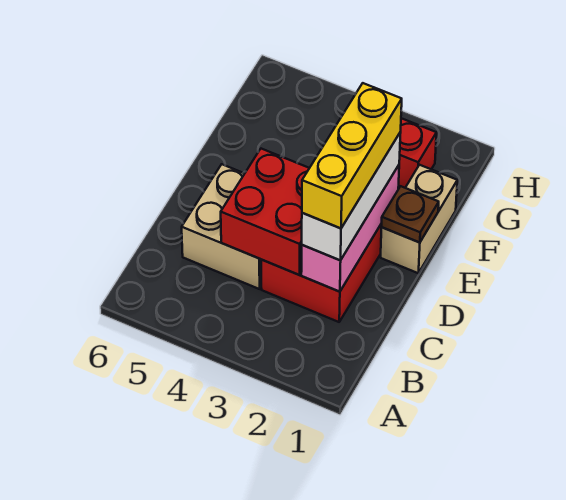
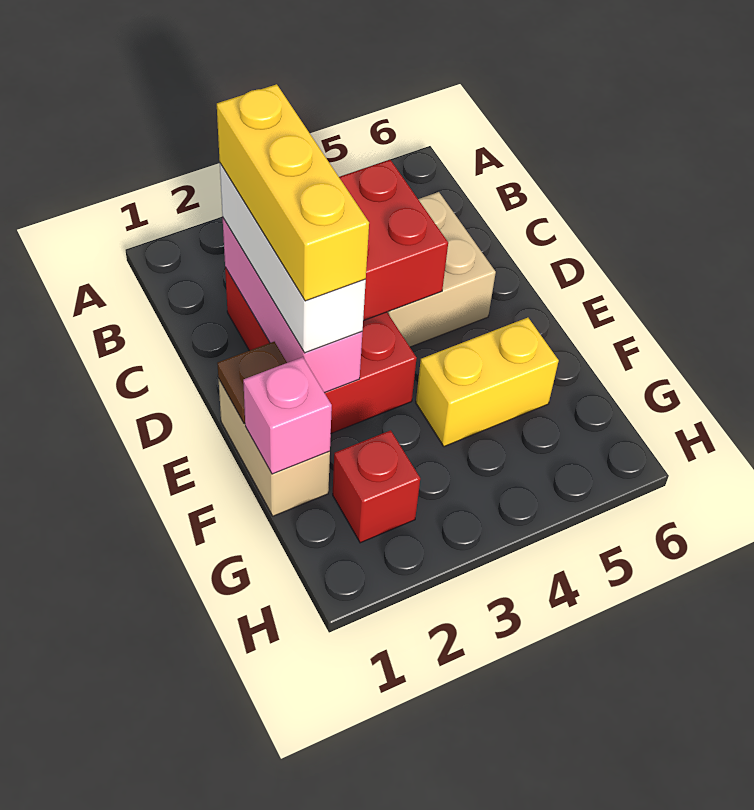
none -> pink 1x1 brick [243,357,332,474]
none -> yellow 1x2 brick [416,318,559,447]

